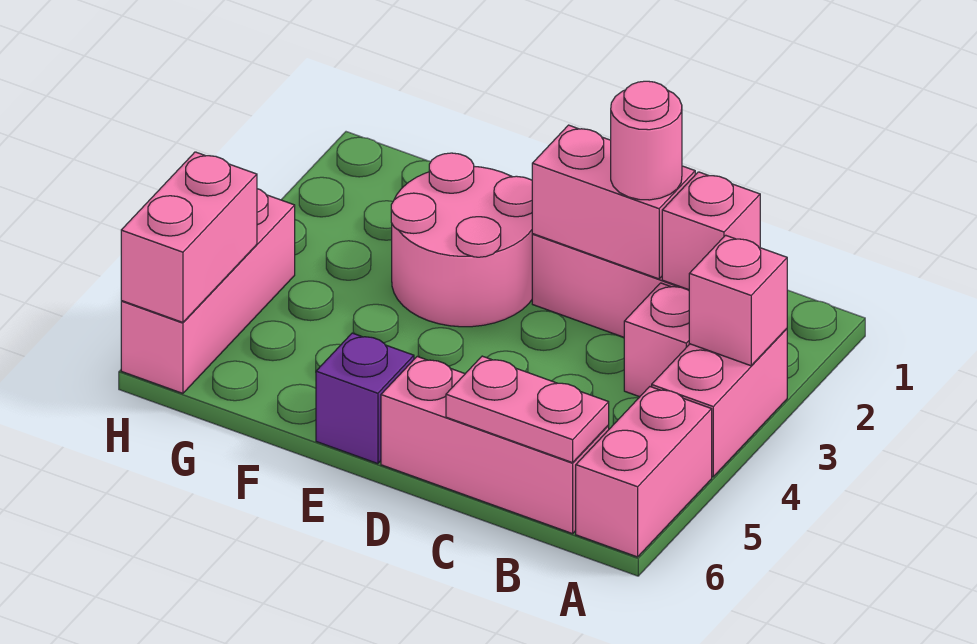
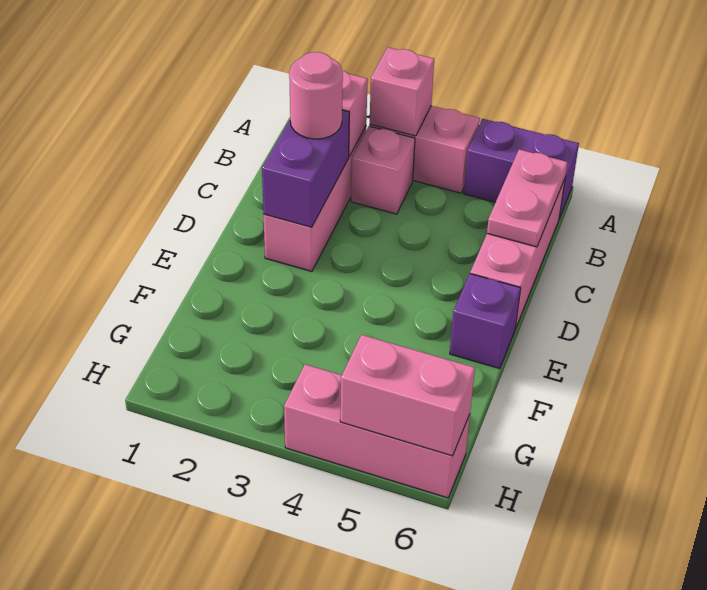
pink 1x2 brick [576,387,712,557] -> purple 1x2 brick [464,119,579,219]
pink 1x2 brick [532,125,695,279] -> purple 1x2 brick [262,110,349,227]
pink 2x2 round brick [391,153,532,327] -> none

